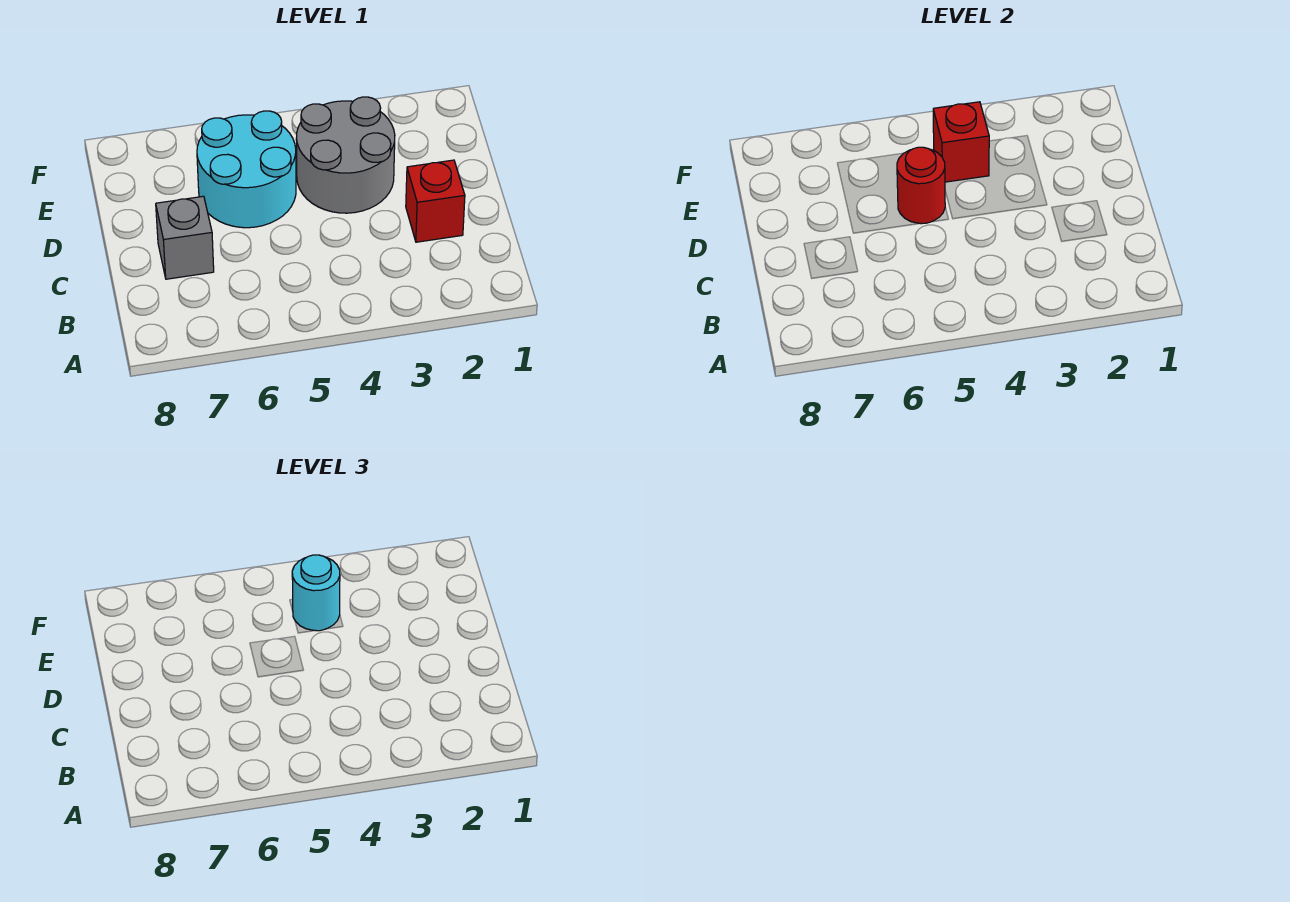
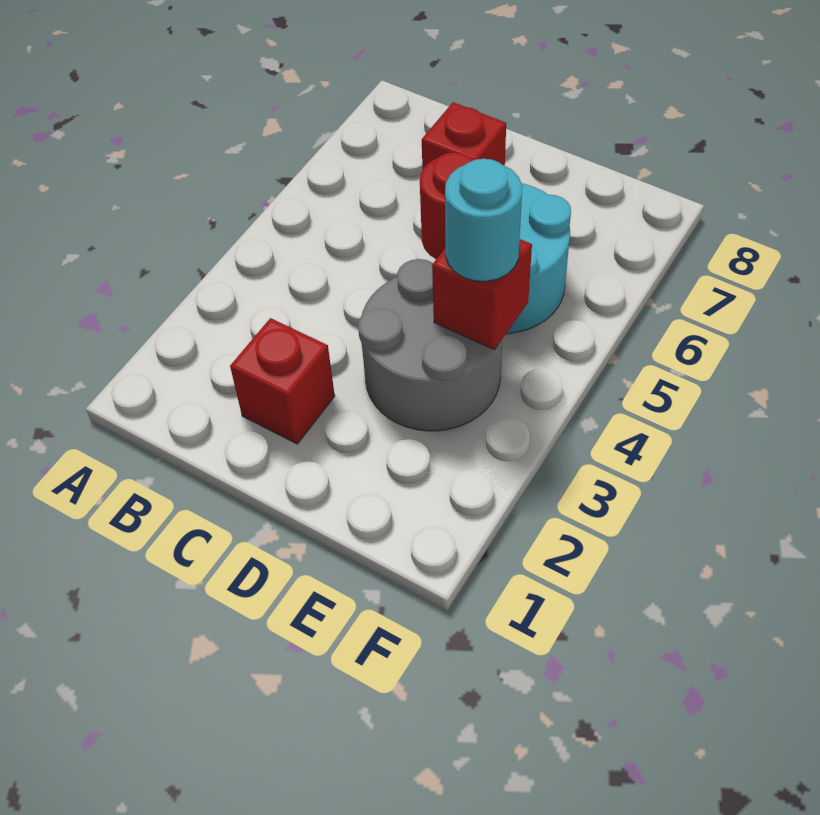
grey 1x1 brick [156,196,214,279] -> red 1x1 brick [422,102,506,169]

